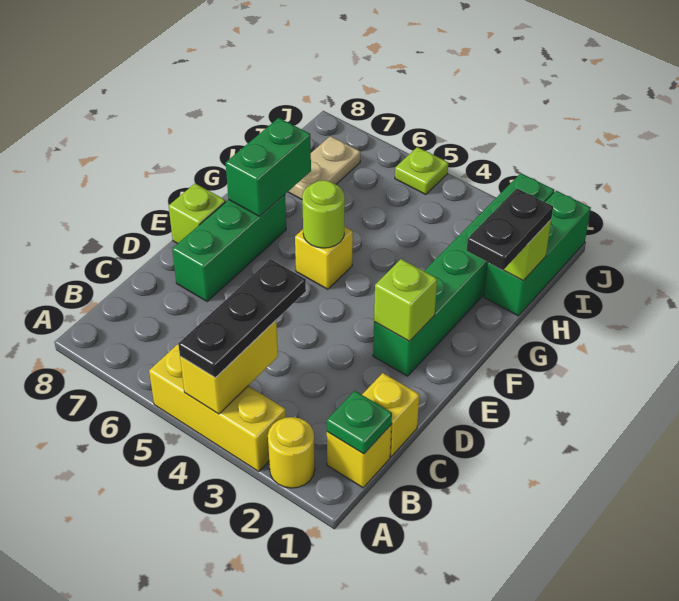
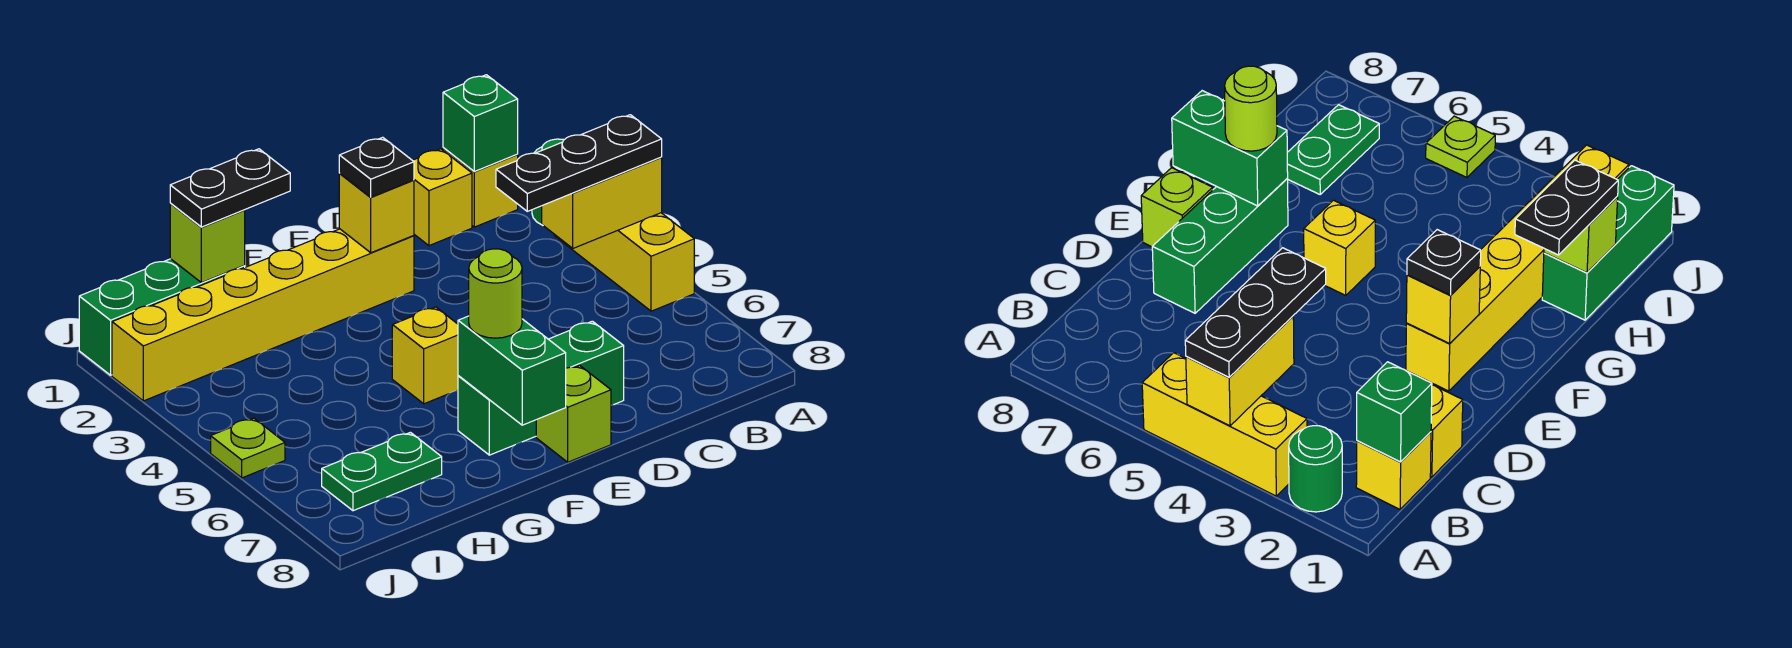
yellow 1x1 round brick [268,417,315,488] -> green 1x1 round brick [1289,426,1342,512]
green 1x1 plate [327,391,392,454] -> green 1x1 brick [443,75,518,171]
green 1x6 brick [373,173,554,376] -> yellow 1x6 brick [112,229,414,401]
lime 1x1 brick [374,259,437,341] -> yellow 1x1 brick [339,174,414,253]
none -> black 1x1 plate [339,137,414,197]
lime 1x1 round brick [302,180,345,248] -> lime 1x1 round brick moved to [469,249,522,338]
green 1x2 brick [226,118,311,216] -> green 1x2 brick turned to [458,316,566,425]
tan 1x2 plate [288,136,360,199] -> green 1x2 plate [322,432,442,511]

